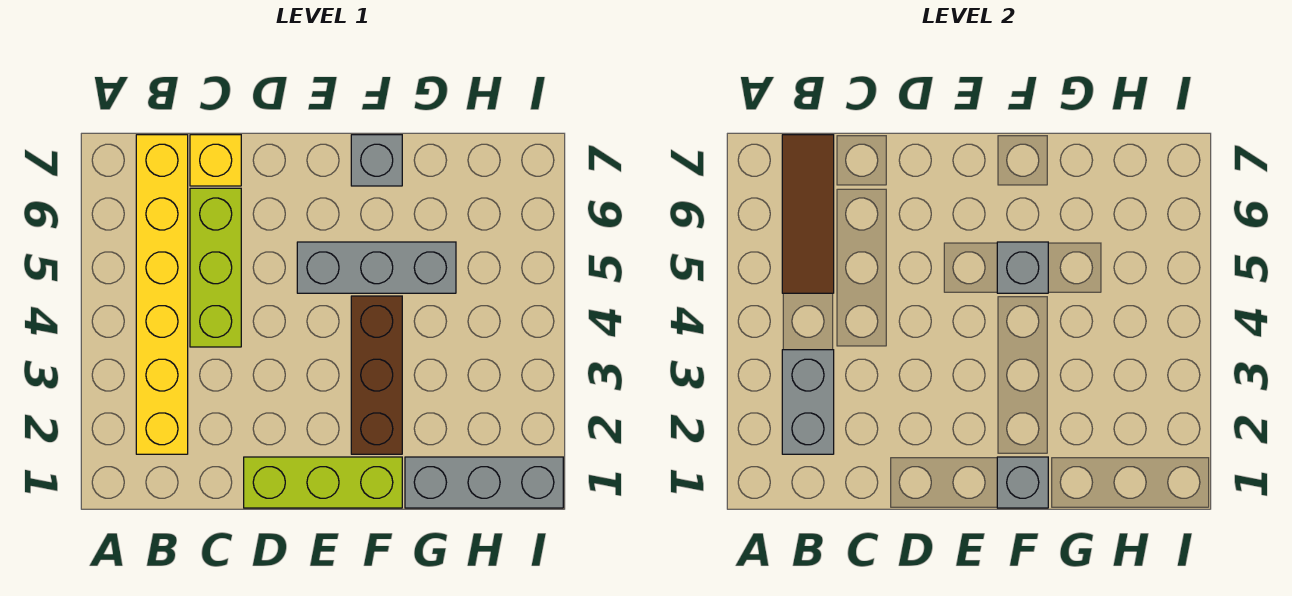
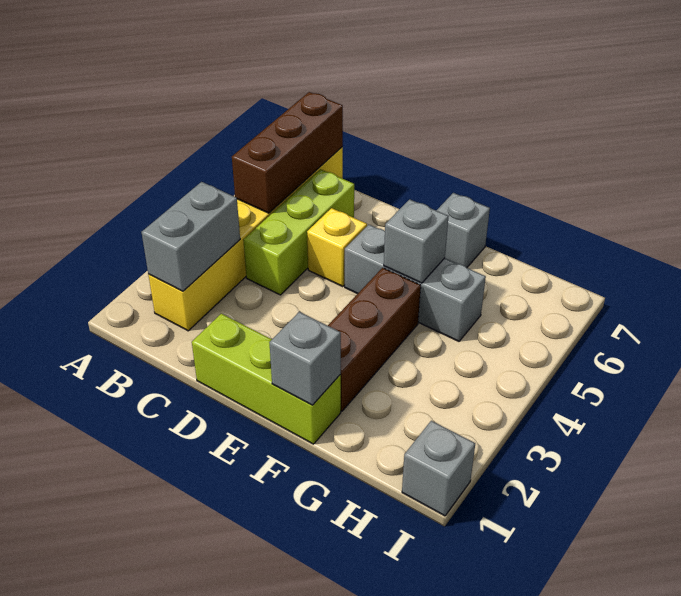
brown 1x3 tile [782,135,834,293] -> brown 1x3 brick [232,92,343,213]
yellow 1x1 brick [190,135,241,186] -> yellow 1x1 brick moved to [307,208,367,287]
grey 1x3 brick [405,457,563,508] -> grey 1x1 brick [402,421,475,516]

